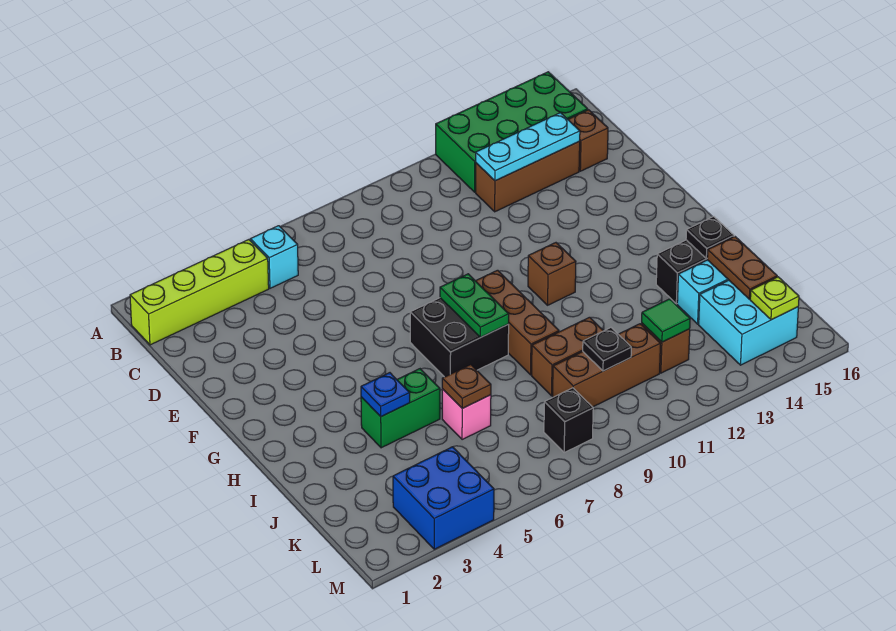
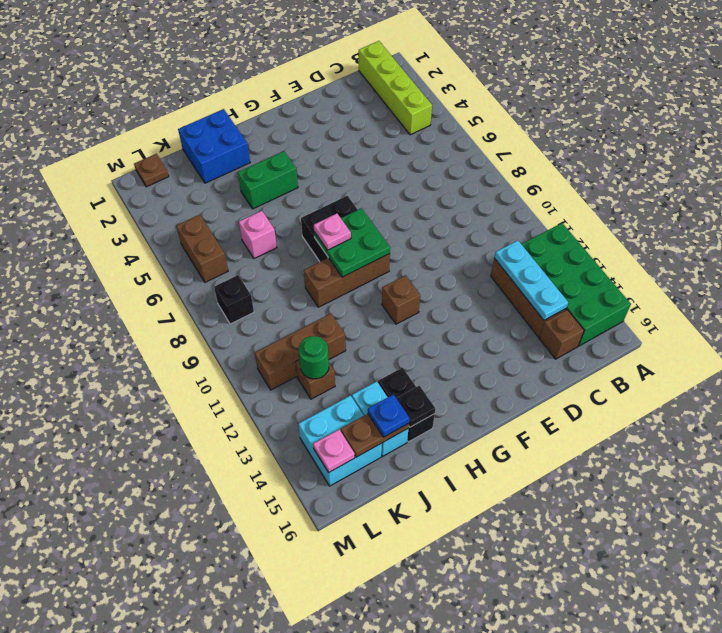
cyan 1x1 brick [250,226,298,288] -> none
green 1x2 plate [440,274,509,337] -> green 2x2 plate [314,208,390,277]
none -> pink 1x1 plate [314,214,351,250]
green 1x2 brick [361,369,440,448] -> green 1x2 brick turned to [238,151,298,209]
blue 1x1 plate [361,373,410,417] -> blue 1x1 plate moved to [368,395,410,437]
brown 1x1 plate [442,365,491,408] -> brown 1x1 plate moved to [134,154,169,187]
brown 1x2 brick [532,317,603,396] -> brown 1x2 brick moved to [176,215,228,282]
brown 1x3 brick [553,324,660,407] -> brown 1x3 brick turned to [255,314,346,390]
black 1x1 plate [583,328,631,371] -> none
green 1x1 tile [642,299,690,342] -> green 1x1 round brick [299,336,329,379]
blue 2x2 brick [393,447,494,549] -> blue 2x2 brick moved to [178,109,250,183]
lime 1x1 plate [750,277,799,320] -> pink 1x1 plate [313,430,355,473]

